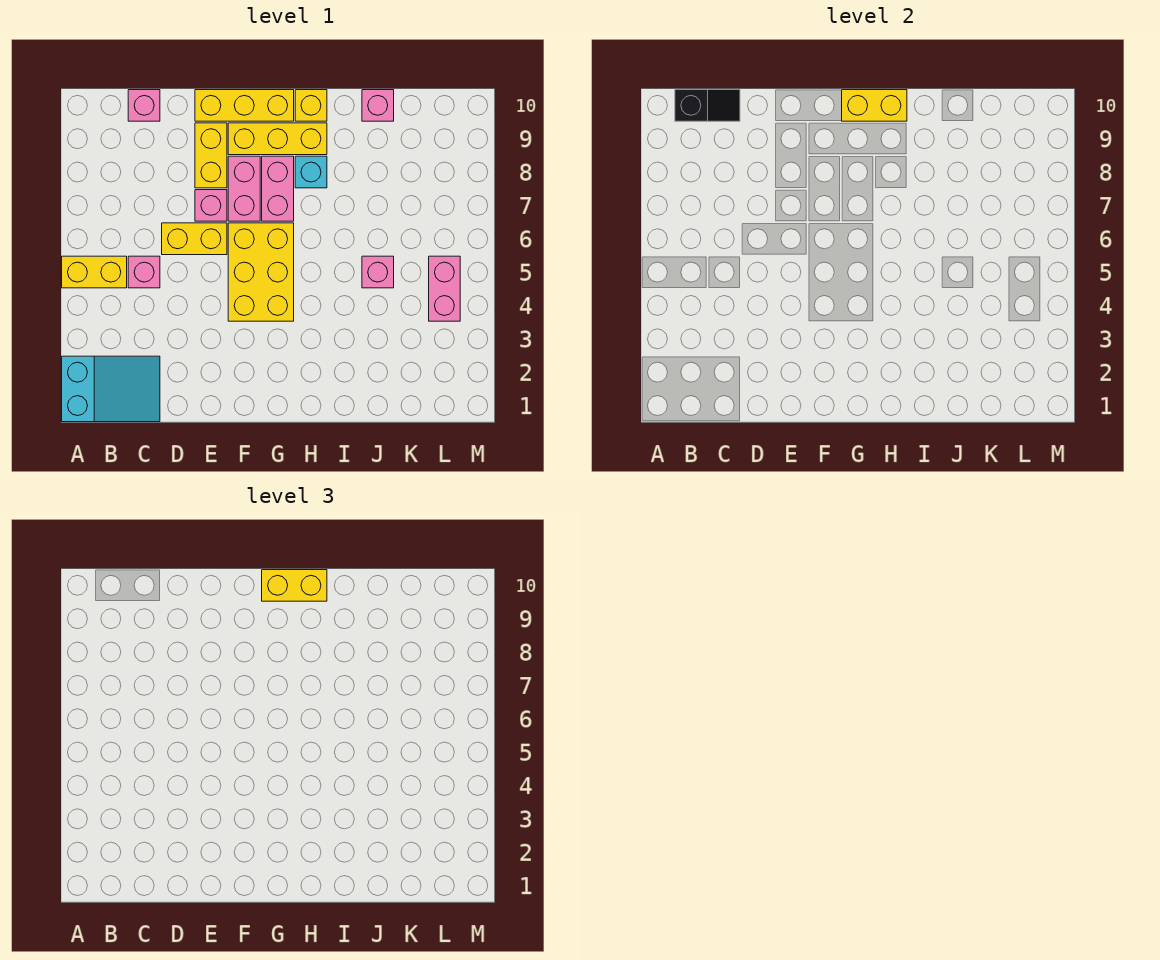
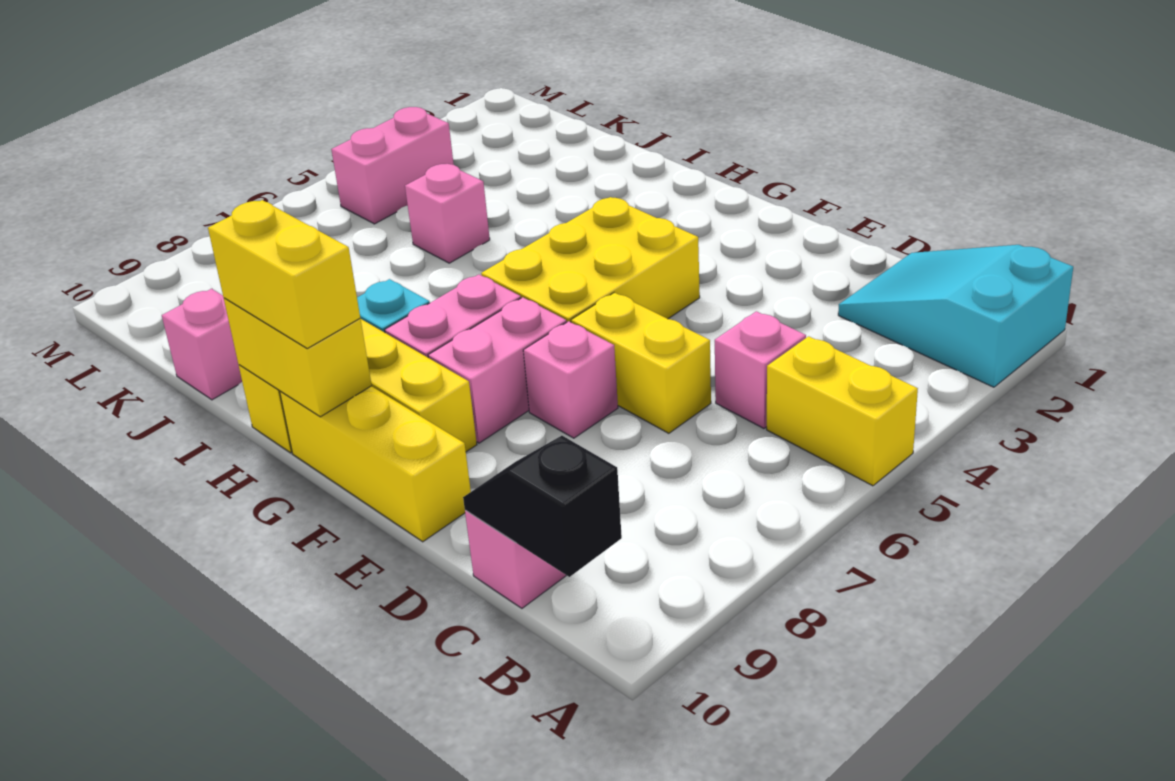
yellow 1x2 brick [195,123,227,188] -> none

